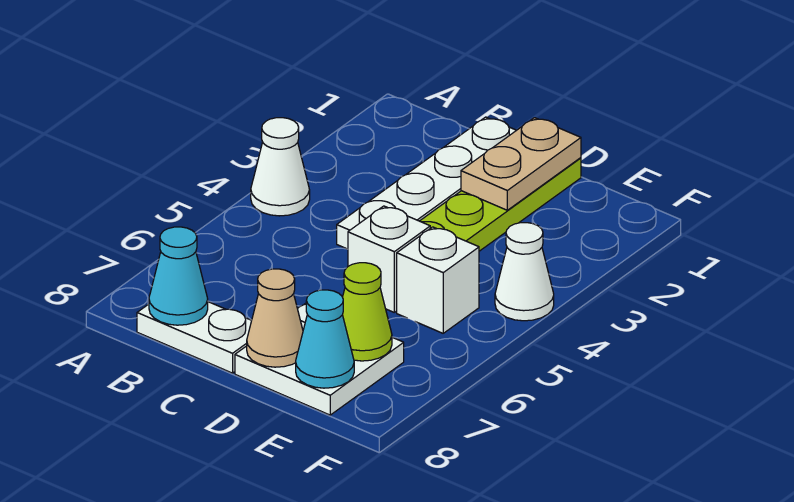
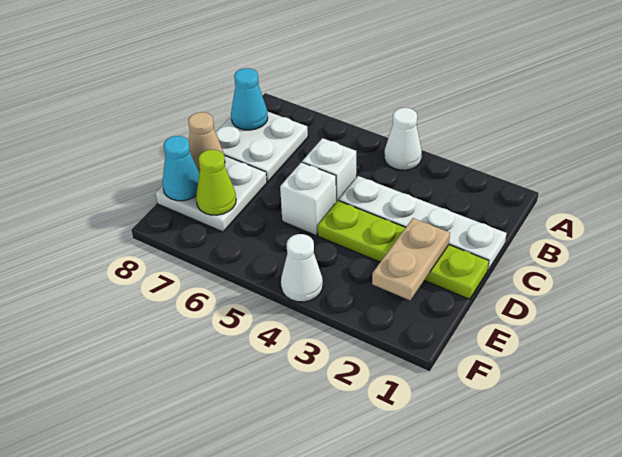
white 1x2 plate [137,302,252,373] -> white 2x2 plate [215,111,308,182]
tan 1x2 plate [461,118,581,210] -> tan 1x2 plate turned to [372,218,450,300]
white 1x1 brick [397,227,479,333] -> white 1x1 brick moved to [302,138,356,202]

